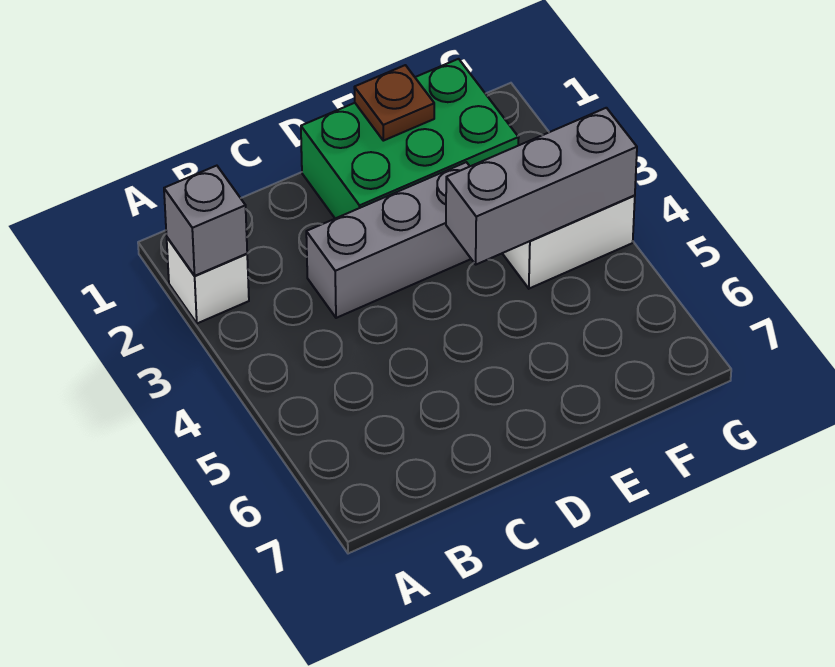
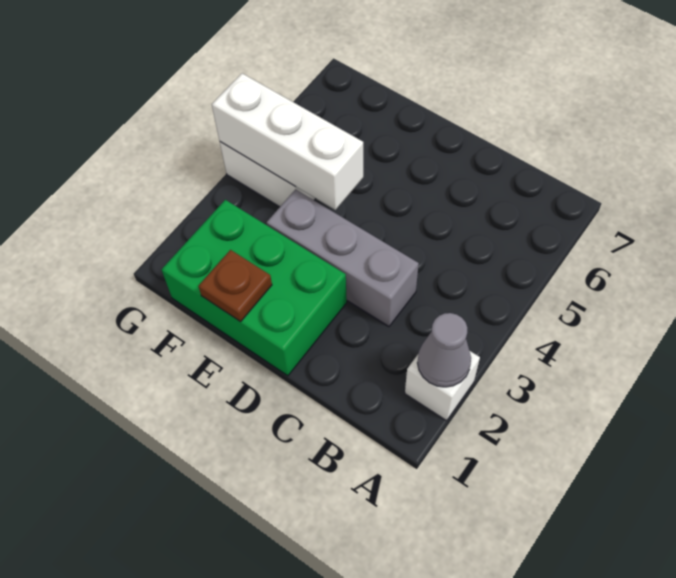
grey 1x1 brick [164,166,247,276] -> grey 1x1 cone [417,313,471,387]
grey 1x3 brick [446,108,637,264] -> white 1x3 brick [212,73,363,210]

